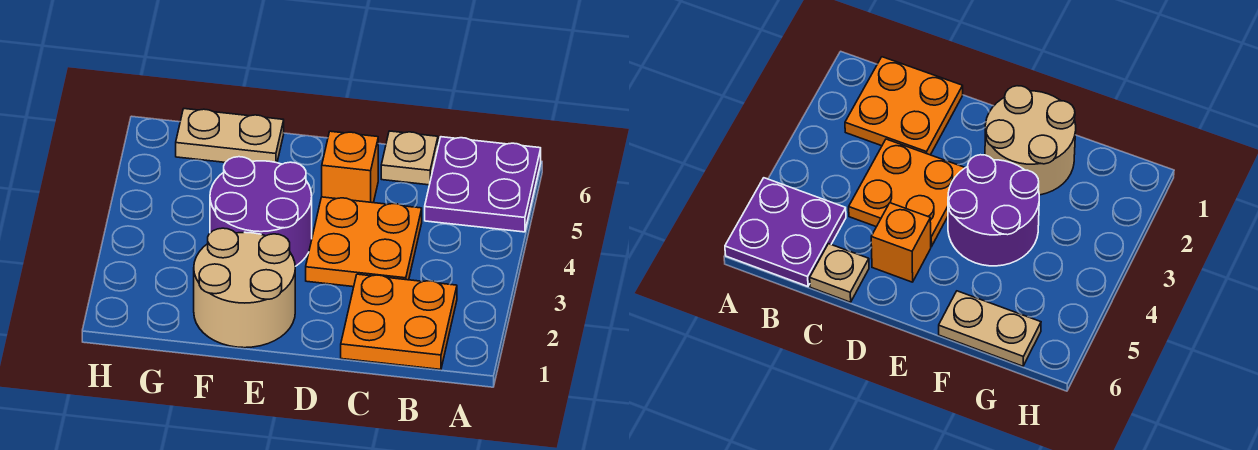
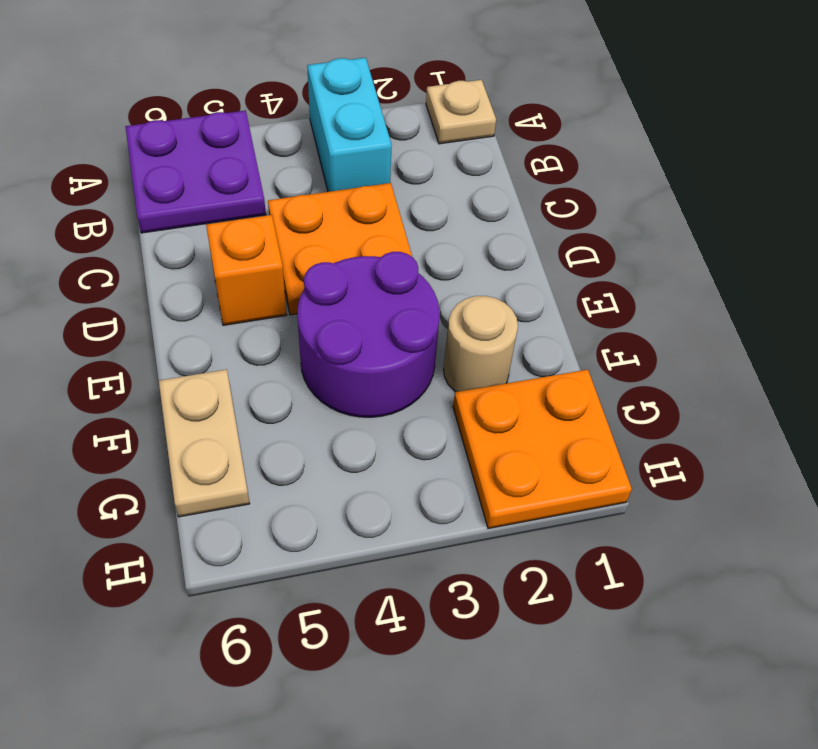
none -> cyan 1x2 brick [307,58,392,192]
orange 2x2 plate [341,274,457,370] -> orange 2x2 plate moved to [453,370,632,529]
tan 1x1 plate [381,131,438,185] -> tan 1x1 plate moved to [426,80,496,144]
tan 2x2 round brick [194,228,295,348] -> tan 1x1 round brick [444,296,518,392]

